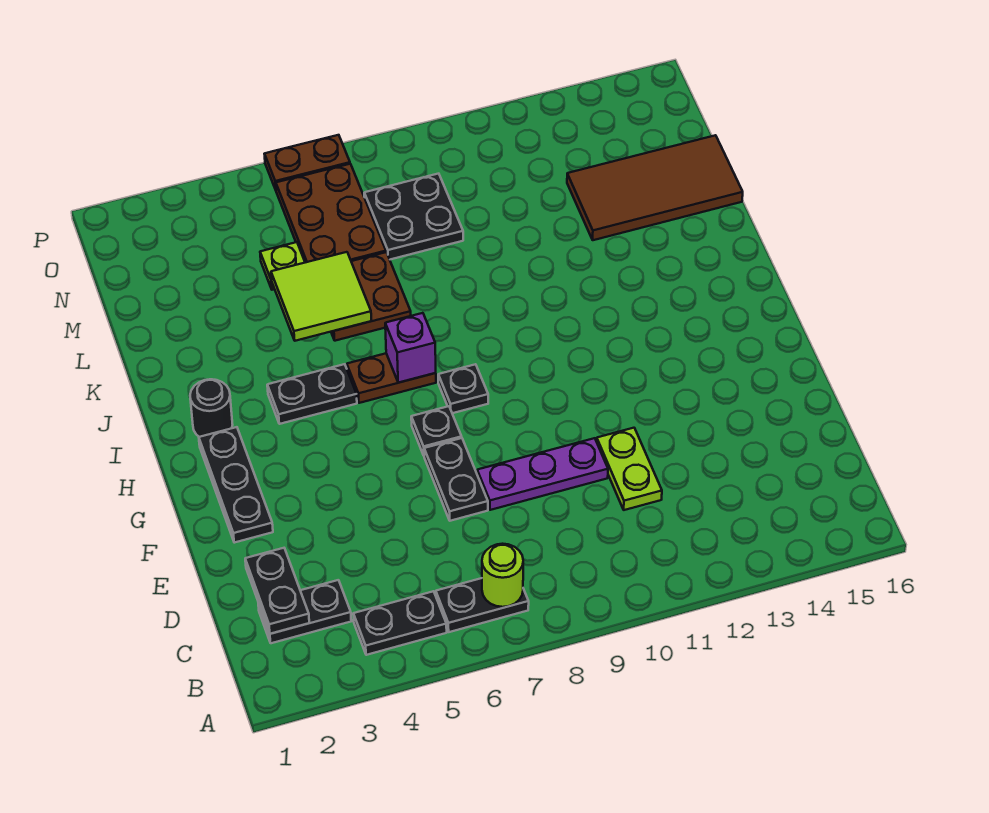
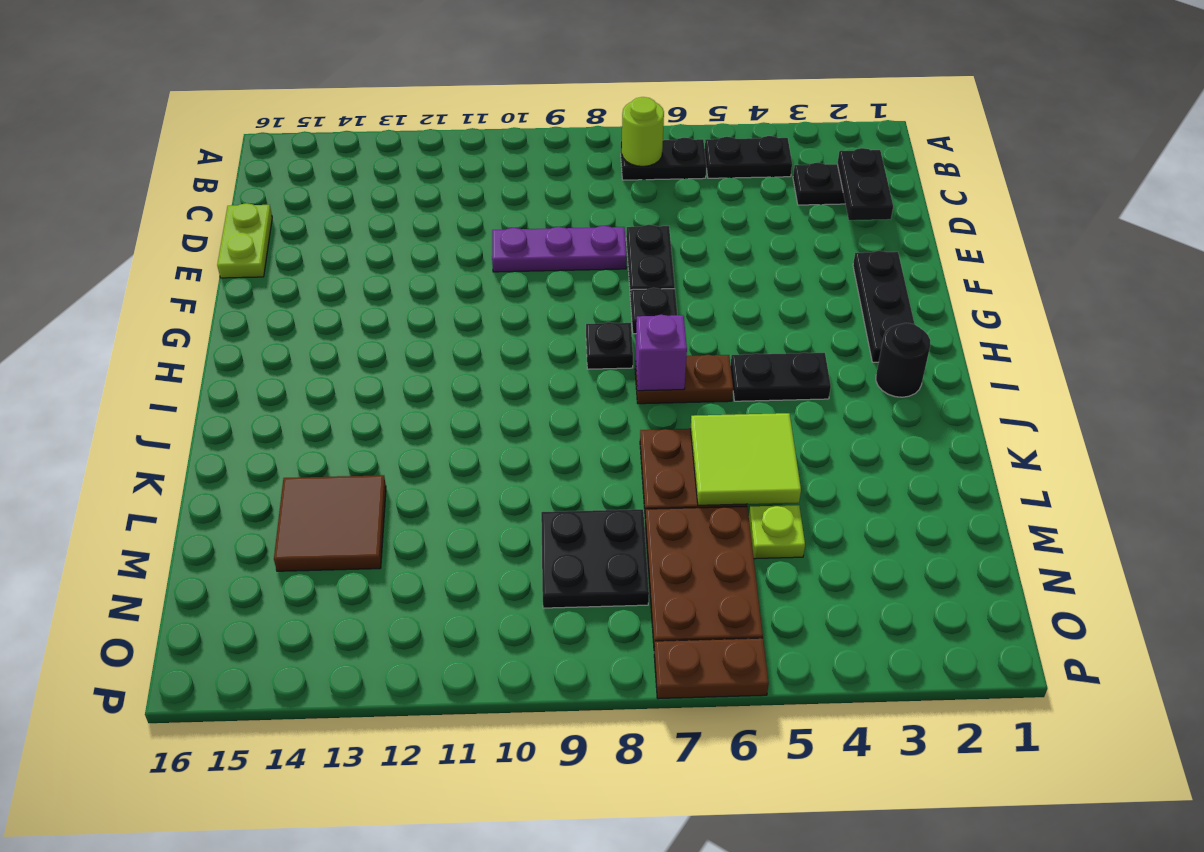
lime 1x2 plate [597,428,662,510] -> lime 1x2 plate moved to [217,203,272,278]
brown 2x4 tile [567,135,743,240] -> brown 2x2 tile [274,475,386,571]

